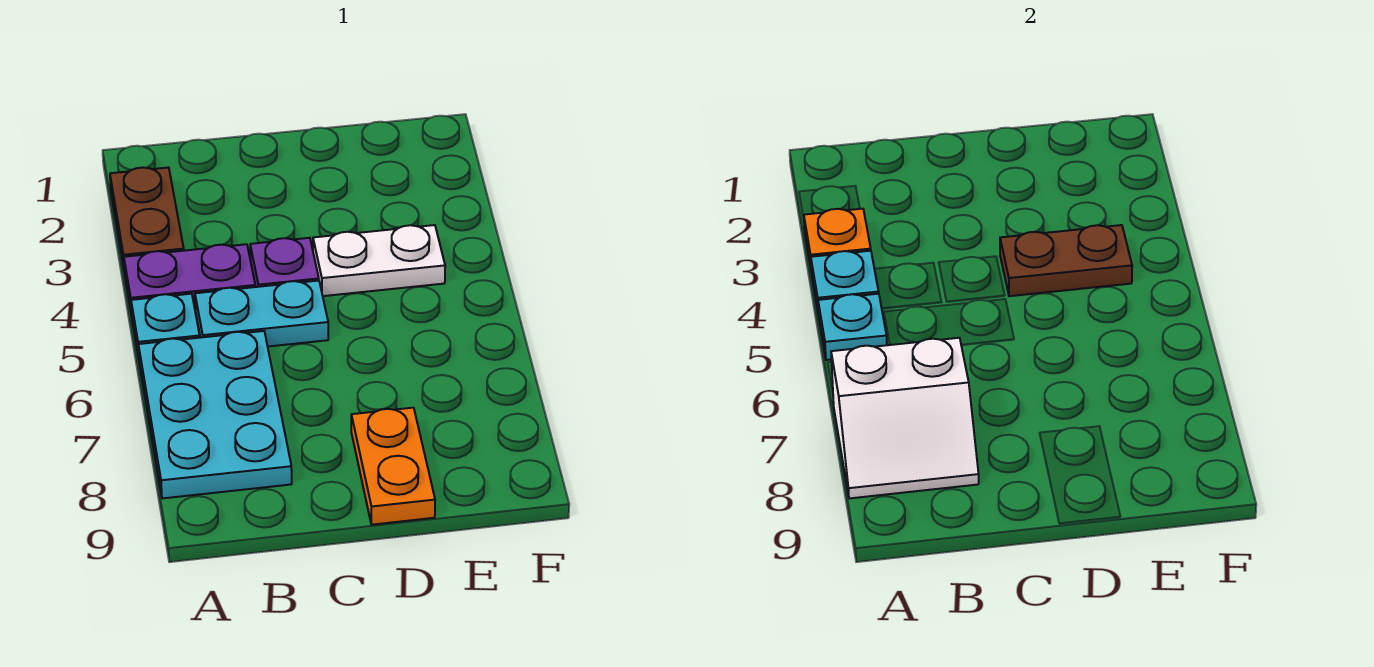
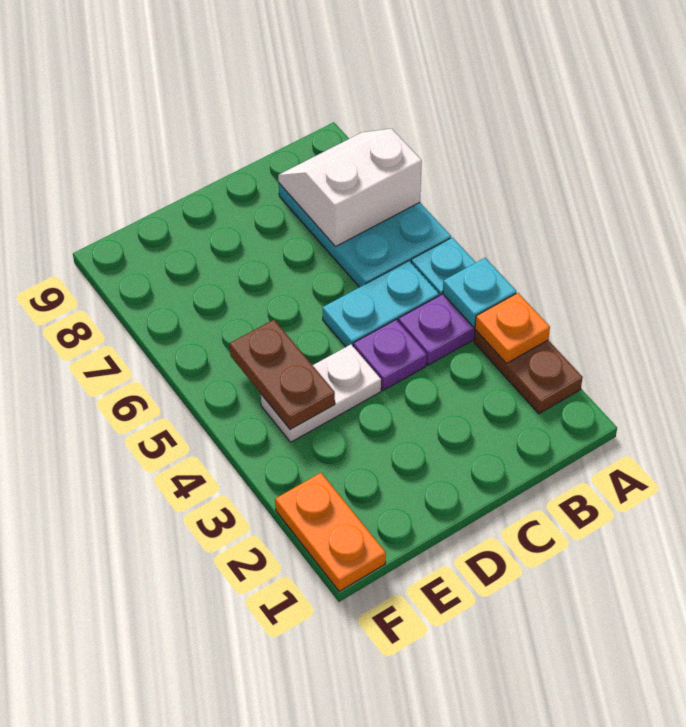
cyan 1x1 plate [818,294,887,360] -> none
brown 1x2 plate [1000,225,1132,296] -> brown 1x2 plate turned to [229,320,335,430]
orange 1x2 plate [351,408,435,525] -> orange 1x2 plate moved to [275,473,386,591]

